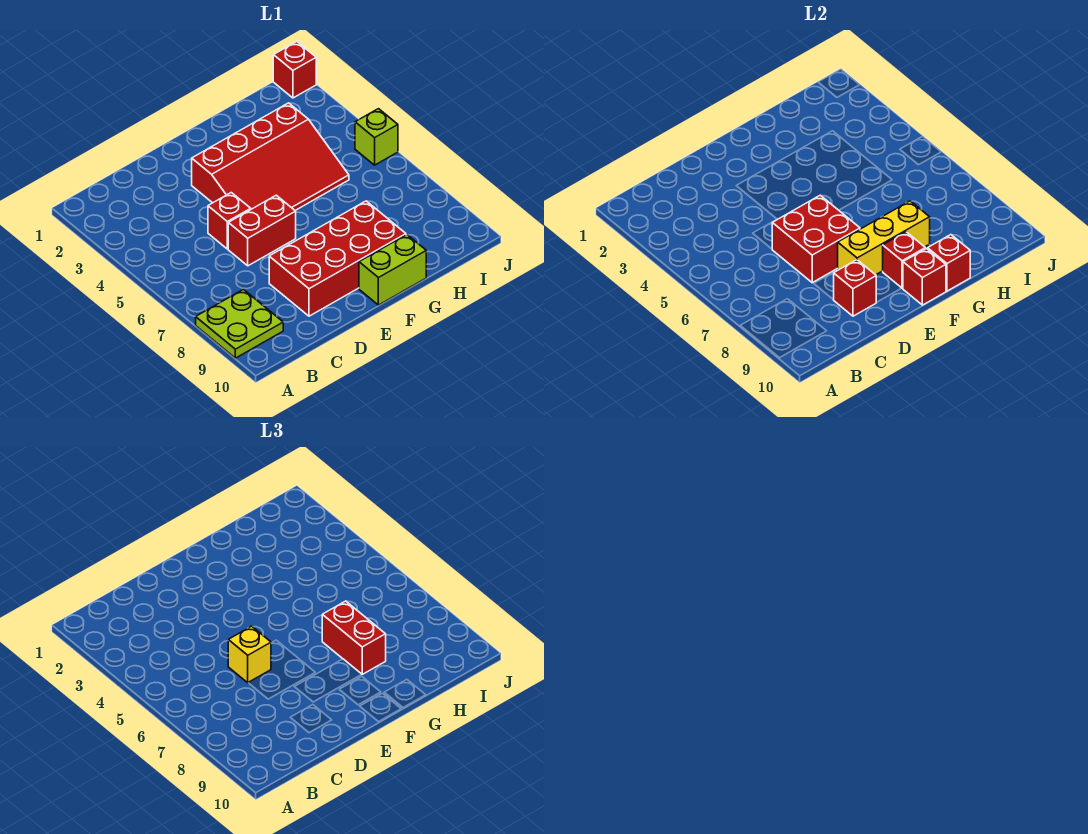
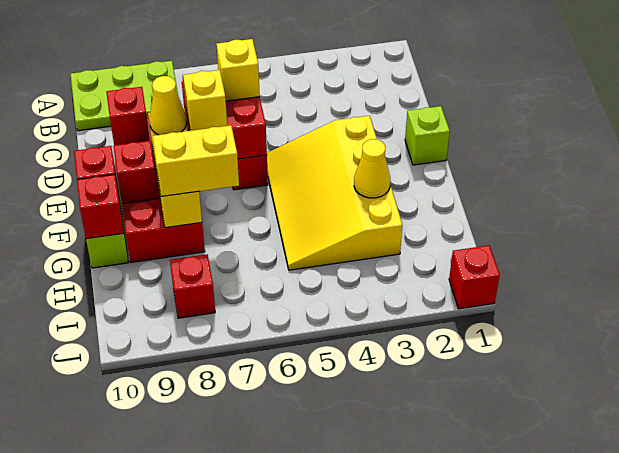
lime 2x2 plate [196,289,283,358] -> lime 2x3 plate [70,61,178,131]
red 1x1 brick [208,193,251,249] -> red 1x1 brick moved to [170,254,215,318]
red 3x4 slope [192,103,349,210] -> yellow 3x4 slope [267,116,402,270]
none -> yellow 1x1 brick [183,70,227,131]
none -> yellow 1x1 cone [149,76,187,135]
none -> yellow 1x1 cone [354,139,391,198]
red 1x2 brick [322,601,386,674] -> yellow 1x2 brick [153,125,239,196]
lime 1x1 brick [355,109,398,165] -> lime 1x1 brick moved to [405,106,450,165]

